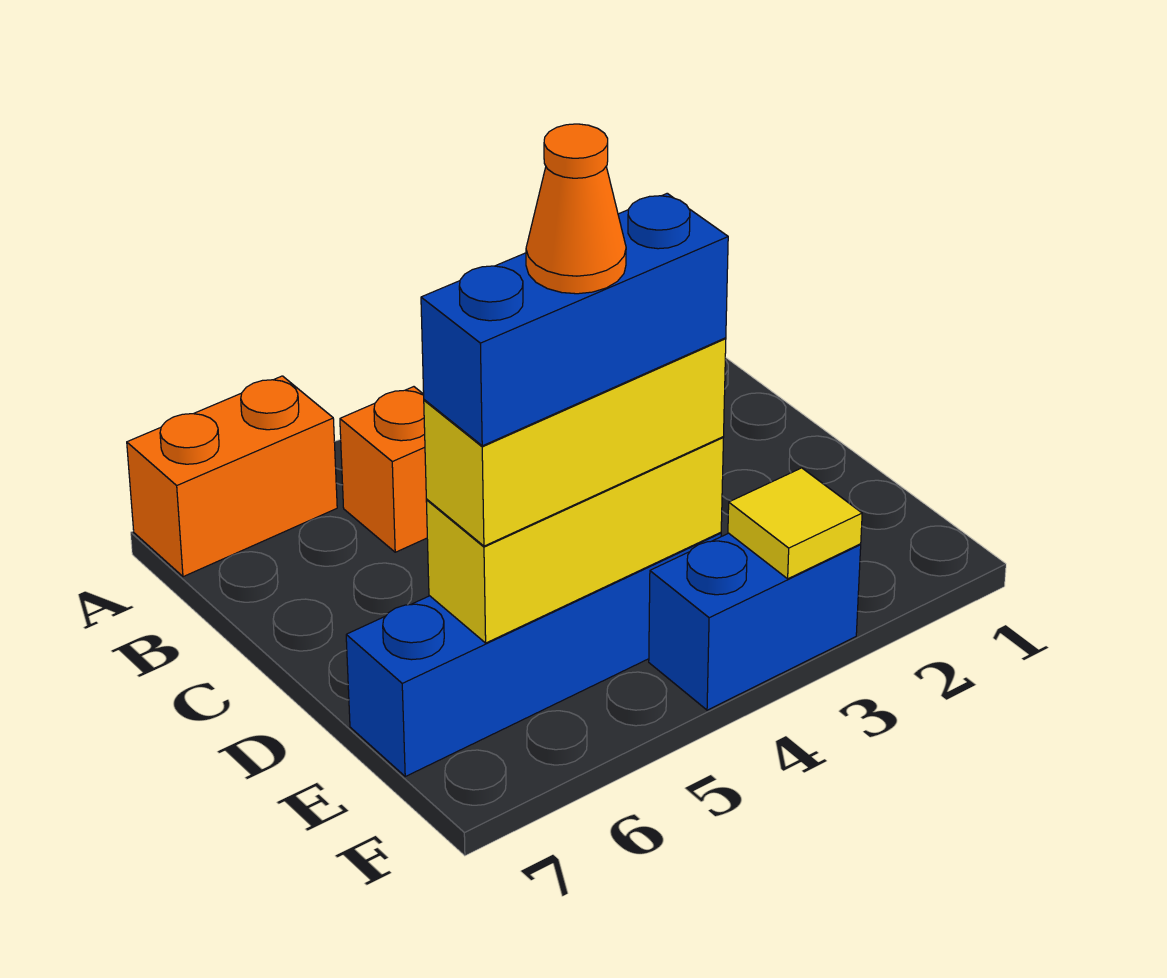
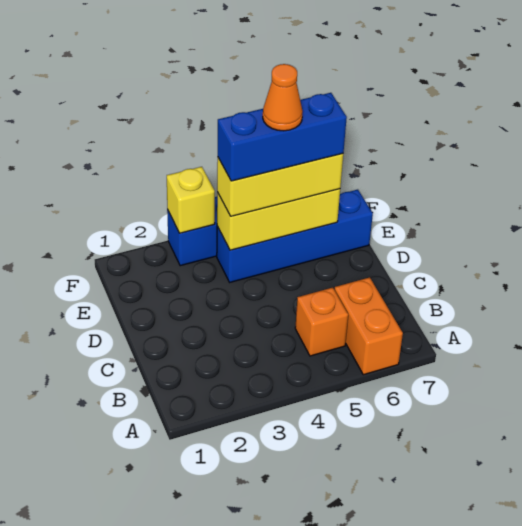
orange 1x2 brick [127,376,337,577] -> orange 1x2 brick turned to [335,277,403,375]
yellow 1x1 tile [728,468,862,579] -> yellow 1x1 brick [167,167,215,233]

